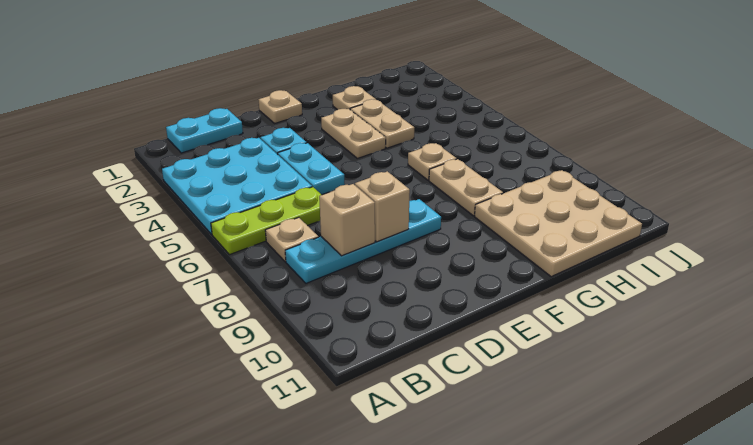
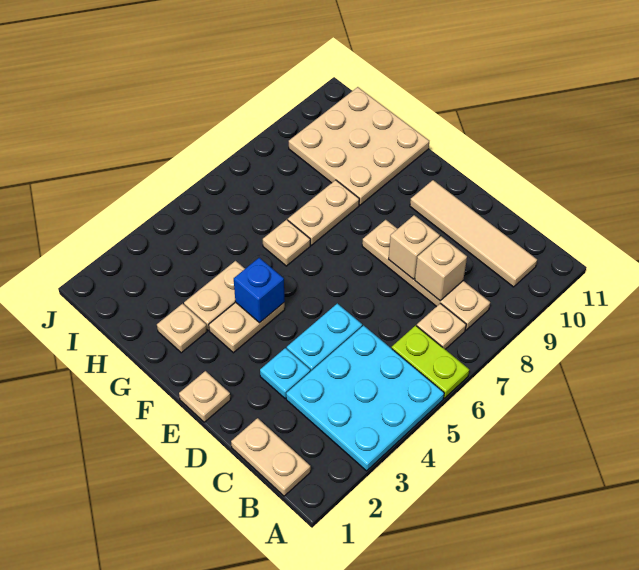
lime 1x3 plate [211,187,321,255] -> lime 1x2 plate [392,325,469,398]
cyan 1x2 plate [166,108,243,153] -> tan 1x2 plate [231,418,311,496]
cyan 1x4 plate [285,199,441,283] -> tan 1x4 plate [362,220,490,330]
none -> tan 1x4 tile [410,180,537,287]
none -> blue 1x1 brick [234,258,285,323]

